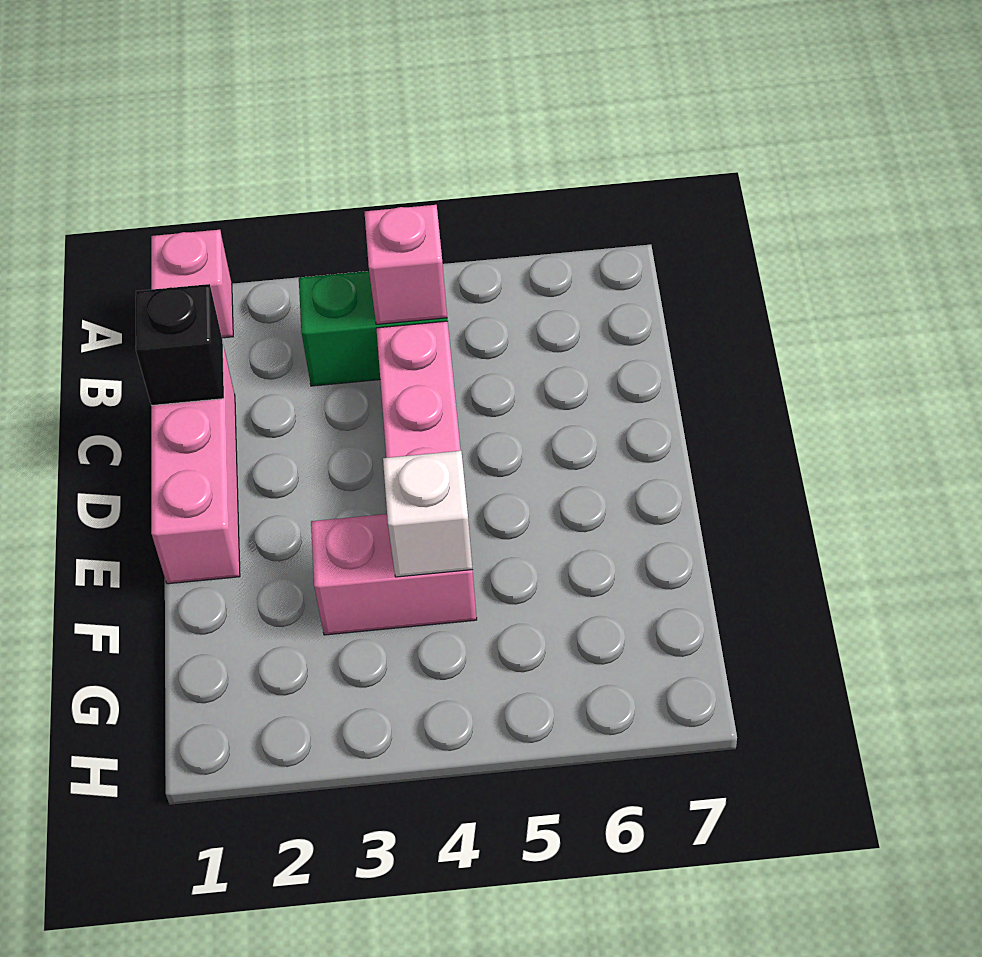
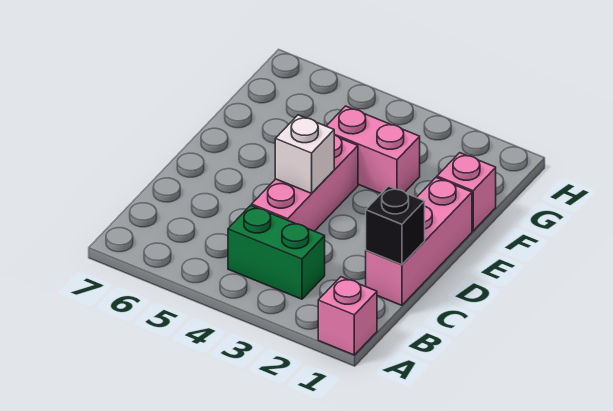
pink 1x1 brick [365,205,447,324] -> pink 1x1 brick moved to [437,153,496,231]
white 1x1 brick [383,451,473,577] -> white 1x1 brick moved to [275,115,334,193]

